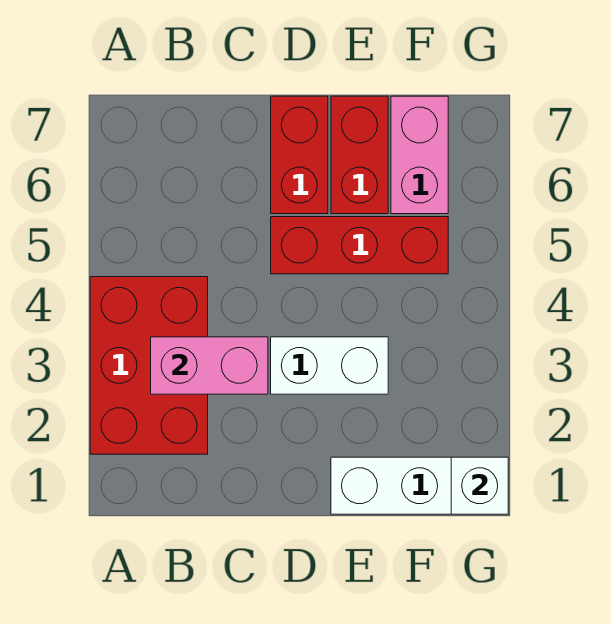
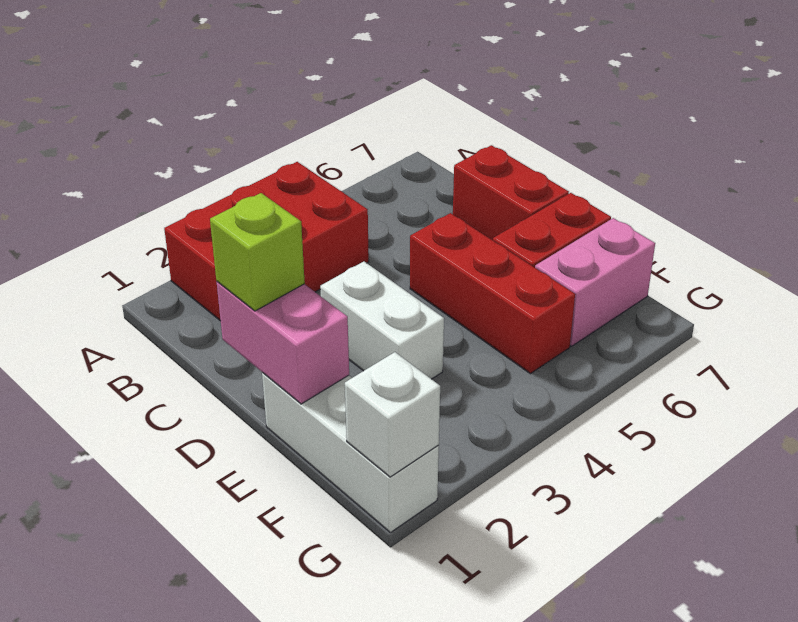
pink 1x2 brick [151,337,268,394] -> pink 1x2 brick moved to [217,282,349,404]
none -> lime 1x1 brick [210,193,305,311]
red 1x2 brick [271,96,328,214] -> red 1x2 brick turned to [453,145,569,240]

